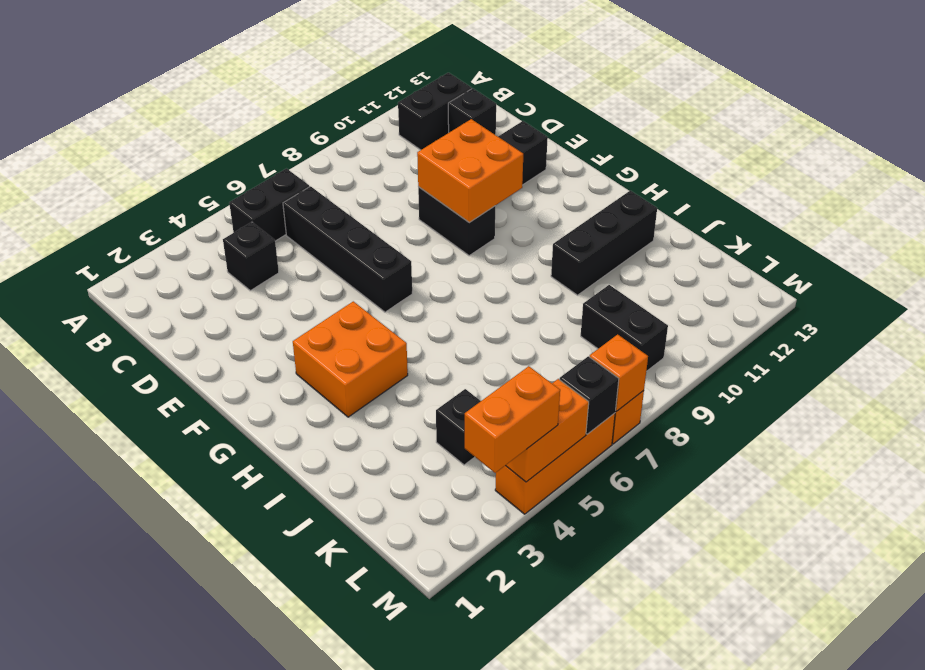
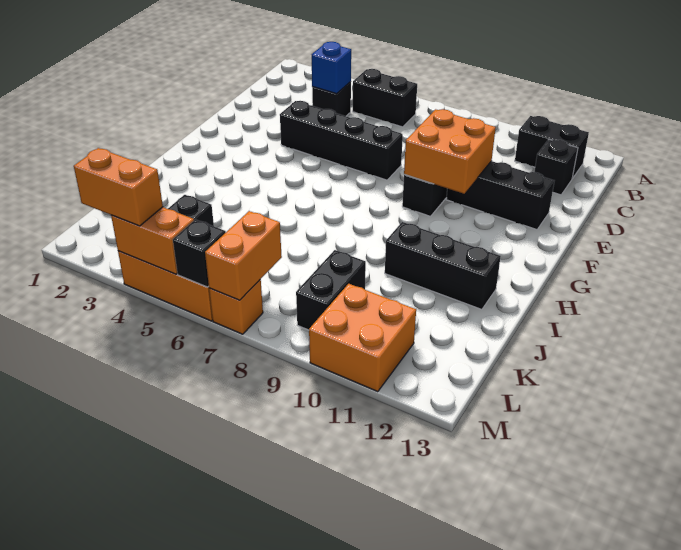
none -> blue 1x1 brick [312,42,351,94]
black 1x4 brick [283,186,412,312] -> black 1x4 brick turned to [280,101,403,180]
orange 2x2 brick [293,301,408,417] -> orange 2x2 brick moved to [309,284,416,392]
orange 1x1 brick [590,334,648,411] -> orange 1x2 brick [205,211,282,300]

